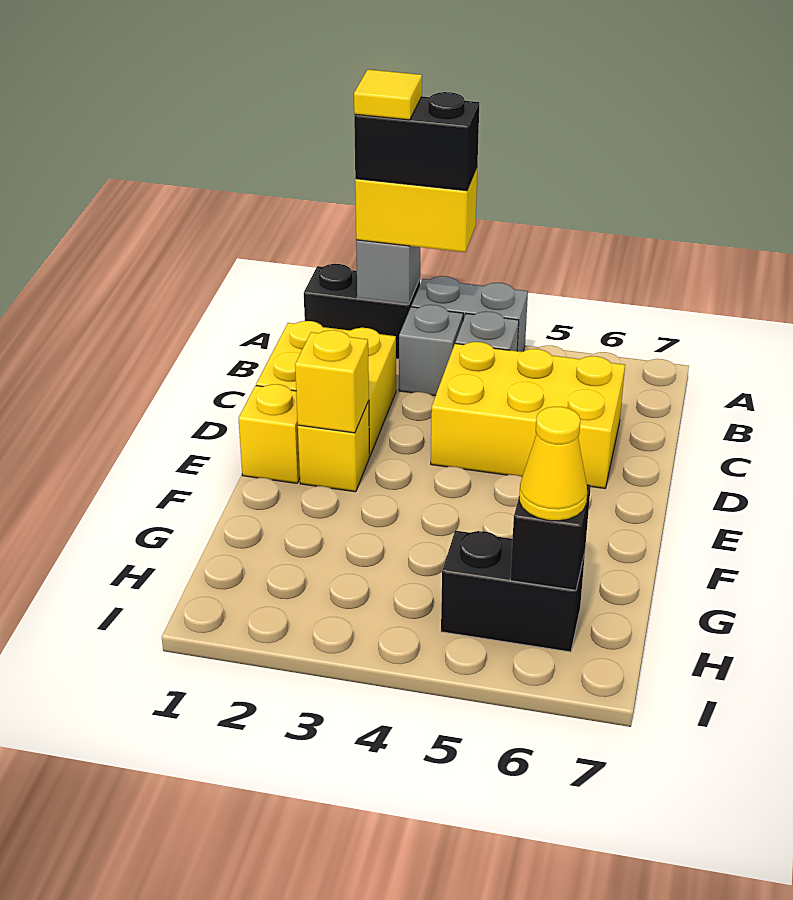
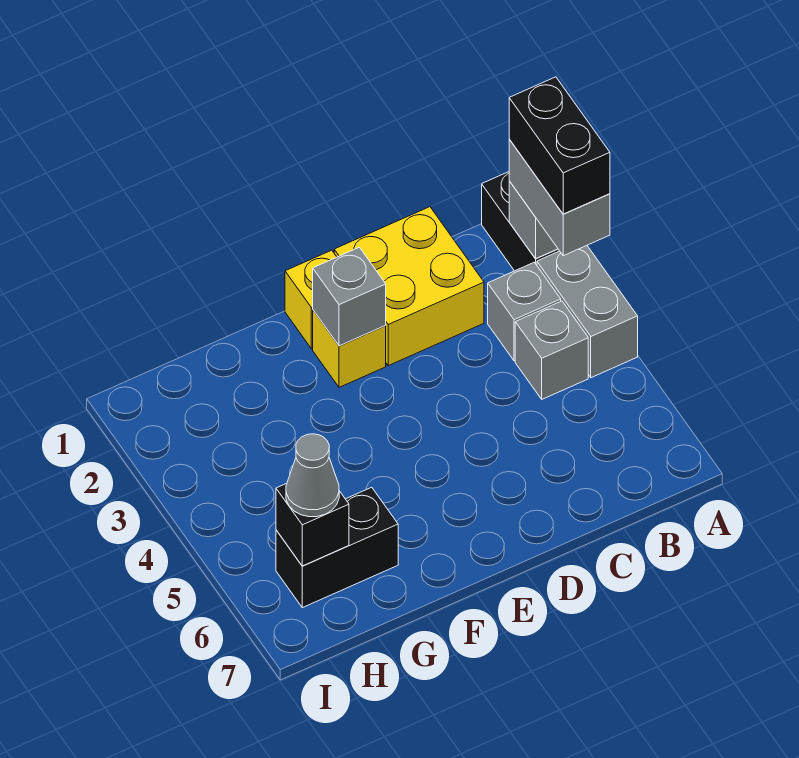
yellow 1x2 brick [355,168,477,252] -> grey 1x2 brick [509,139,610,256]
yellow 1x1 tile [354,70,422,120] -> none
yellow 2x3 brick [431,342,625,488] -> none
yellow 1x1 brick [295,330,369,433] -> grey 1x1 brick [313,247,386,346]
black 1x2 brick [441,531,585,652] -> black 1x2 brick turned to [276,487,398,608]
yellow 1x1 cone [519,406,587,521] -> grey 1x1 cone [286,434,339,517]

